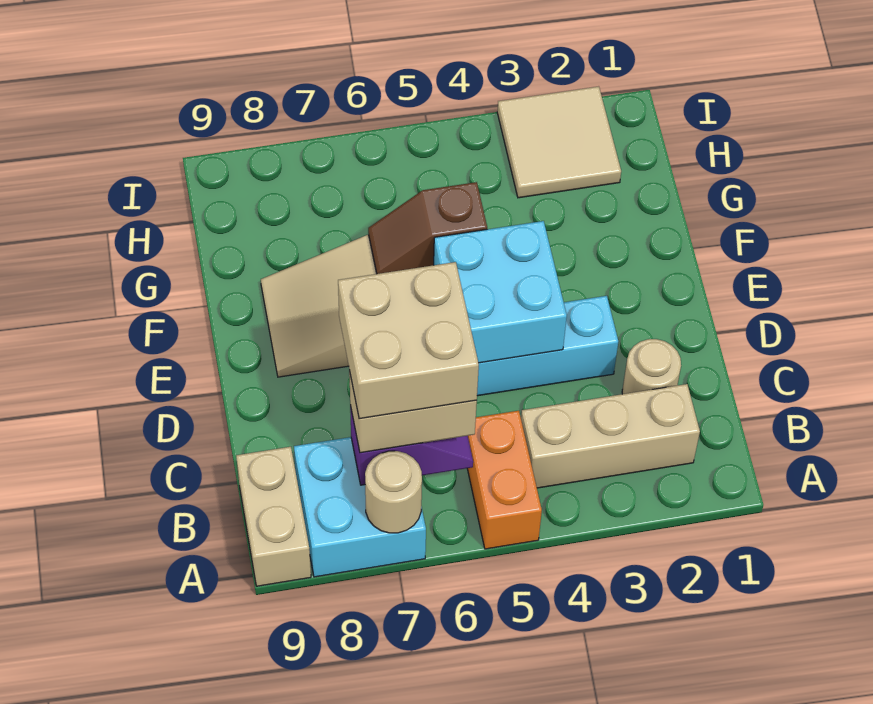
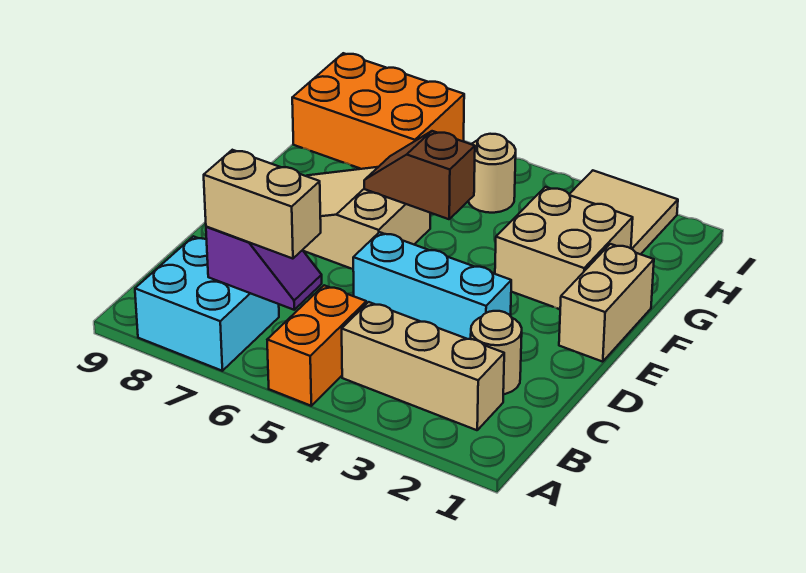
tan 1x1 round brick [365,451,422,533] -> tan 1x1 round brick moved to [468,134,516,213]
tan 1x2 brick [236,447,311,586] -> tan 1x2 brick moved to [559,244,654,362]
tan 2x2 brick [338,262,479,419] -> tan 2x2 brick moved to [495,187,633,309]
cyan 2x2 brick [434,221,567,363] -> none
none -> orange 2x3 brick [292,53,464,169]

